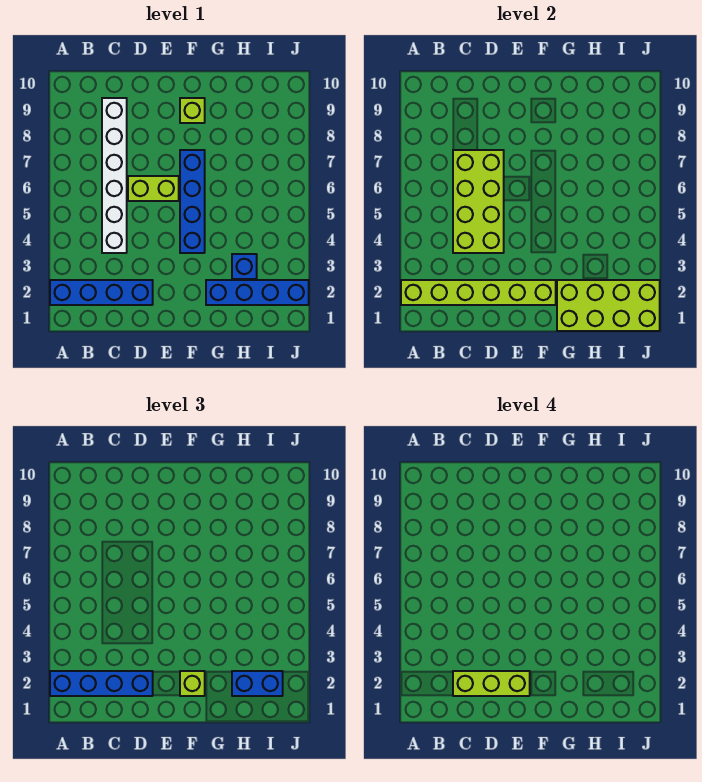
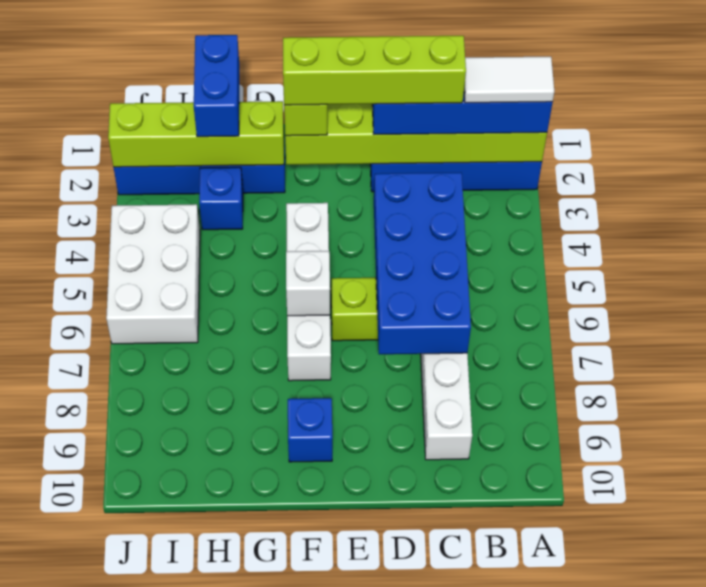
none -> white 1x2 tile [464,57,554,103]
lime 1x3 brick [453,671,530,696] -> lime 1x4 brick [283,36,466,105]
lime 2x4 brick [453,150,504,253] -> blue 2x4 brick [374,172,471,354]
blue 1x4 brick [180,150,205,253] -> white 1x4 brick [286,203,331,381]
none -> white 1x1 brick [286,251,330,316]
lime 1x1 brick [180,98,205,123] -> blue 1x1 brick [288,398,332,462]
lime 2x4 brick [557,280,660,331] -> lime 1x4 brick [108,101,284,167]
blue 1x2 brick [232,671,283,696] -> blue 1x2 brick turned to [194,35,239,137]
none -> white 2x3 brick [106,204,200,344]

